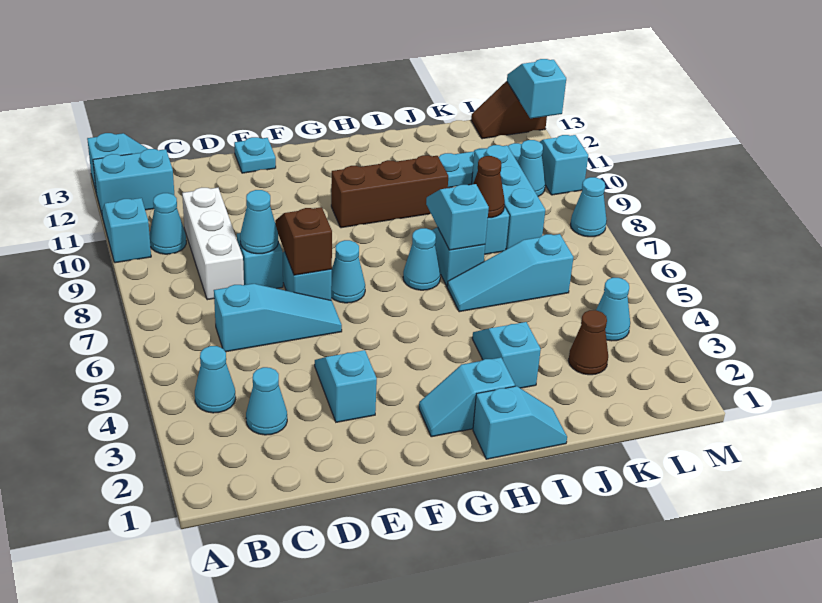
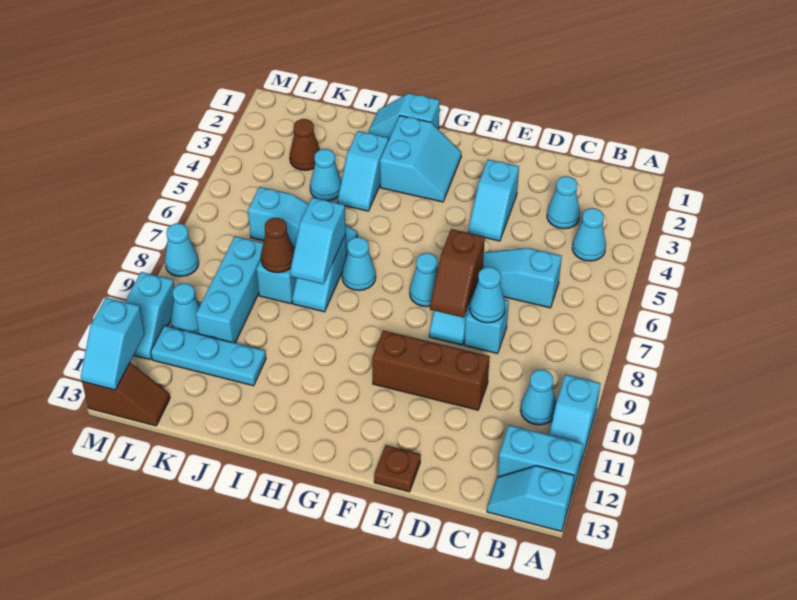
white 1x3 brick [182,187,244,300] -> none
cyan 1x1 plate [234,137,276,173] -> brown 1x1 plate [374,445,421,492]
cyan 1x2 slope [419,357,515,437] -> cyan 2x2 slope [380,116,461,202]
brown 1x3 brick [331,155,448,228] -> brown 1x3 brick moved to [372,330,490,410]
cyan 1x1 cone [596,278,630,341] -> cyan 1x1 cone moved to [310,149,341,201]

